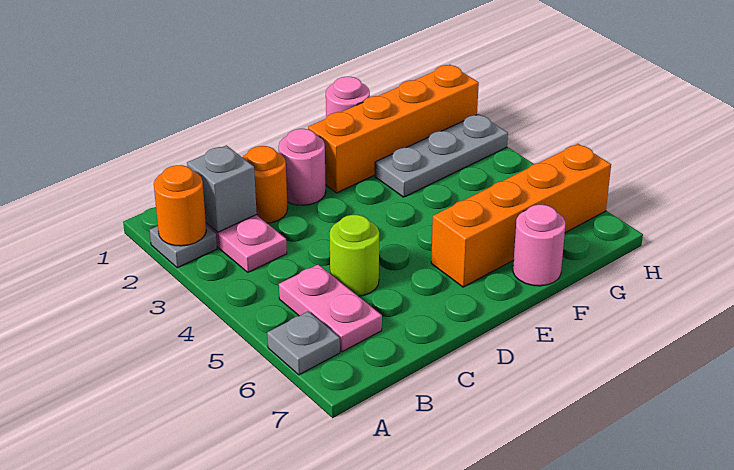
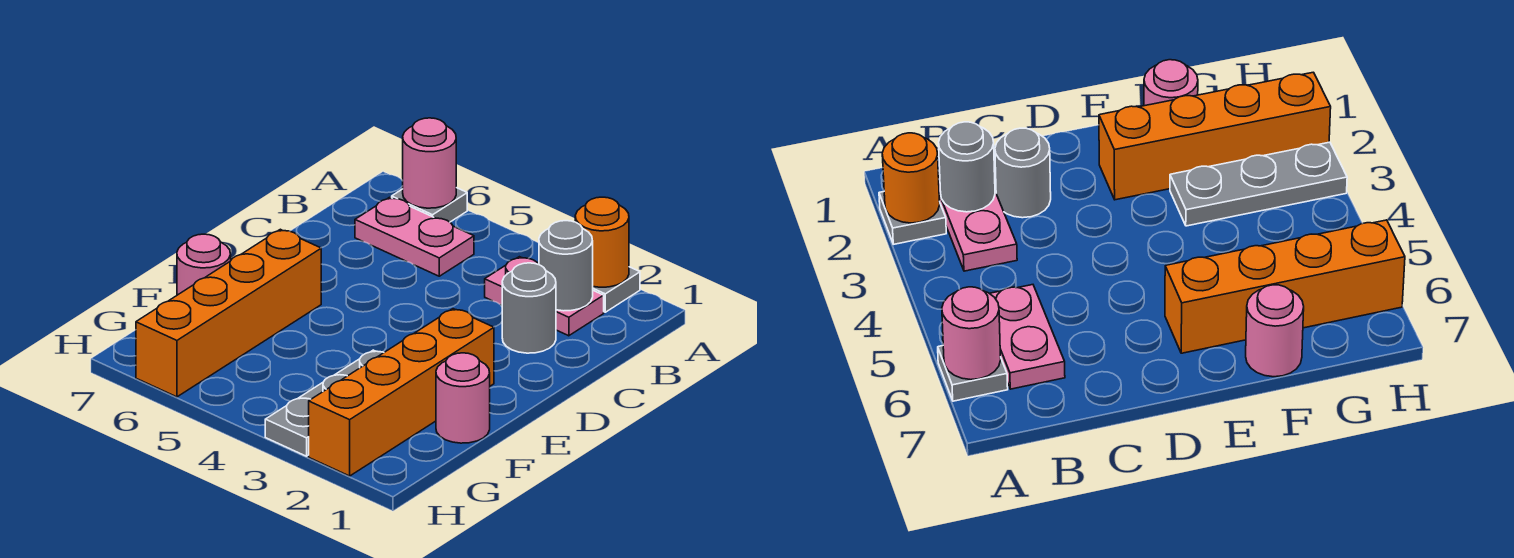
grey 1x1 brick [187,145,257,232] -> grey 1x1 round brick [539,221,593,311]
orange 1x1 round brick [242,146,288,223] -> grey 1x1 round brick [502,263,556,353]
lime 1x1 round brick [330,215,379,296] -> none
pink 1x1 round brick [279,129,326,205] -> pink 1x1 round brick moved to [403,118,456,208]

